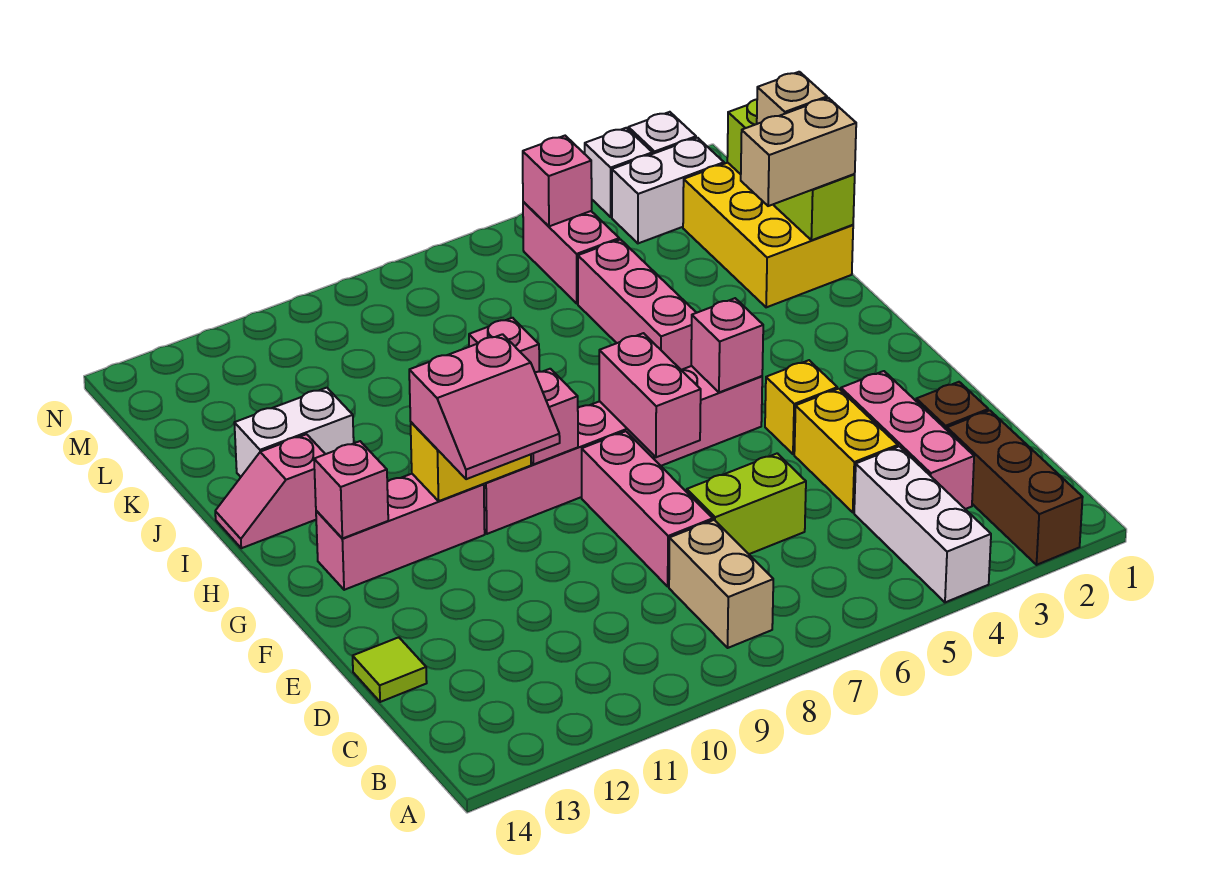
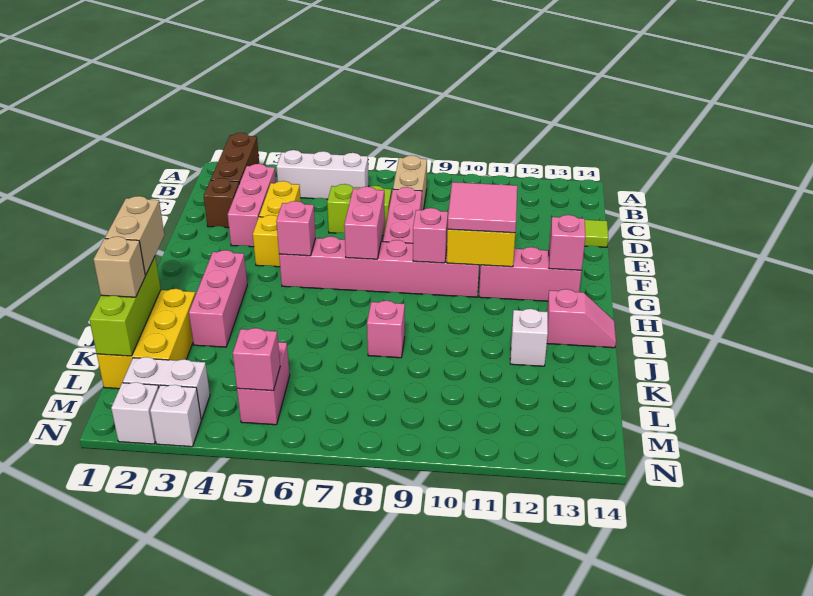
white 1x3 brick [854,446,991,602] -> white 1x3 brick turned to [277,150,369,199]
pink 2x2 slope [409,334,560,479] -> pink 2x2 tile [448,182,517,233]
pink 1x3 brick [578,240,696,370] -> pink 1x3 brick moved to [189,250,247,347]
tan 1x2 brick [741,98,856,206] -> tan 1x2 brick turned to [105,196,164,275]
white 1x2 brick [234,388,354,477] -> white 1x1 brick [510,309,548,366]

